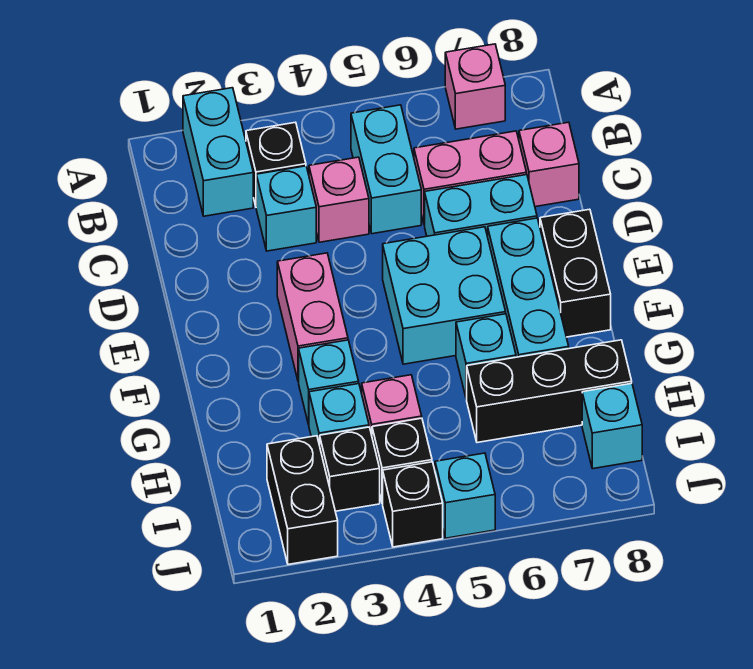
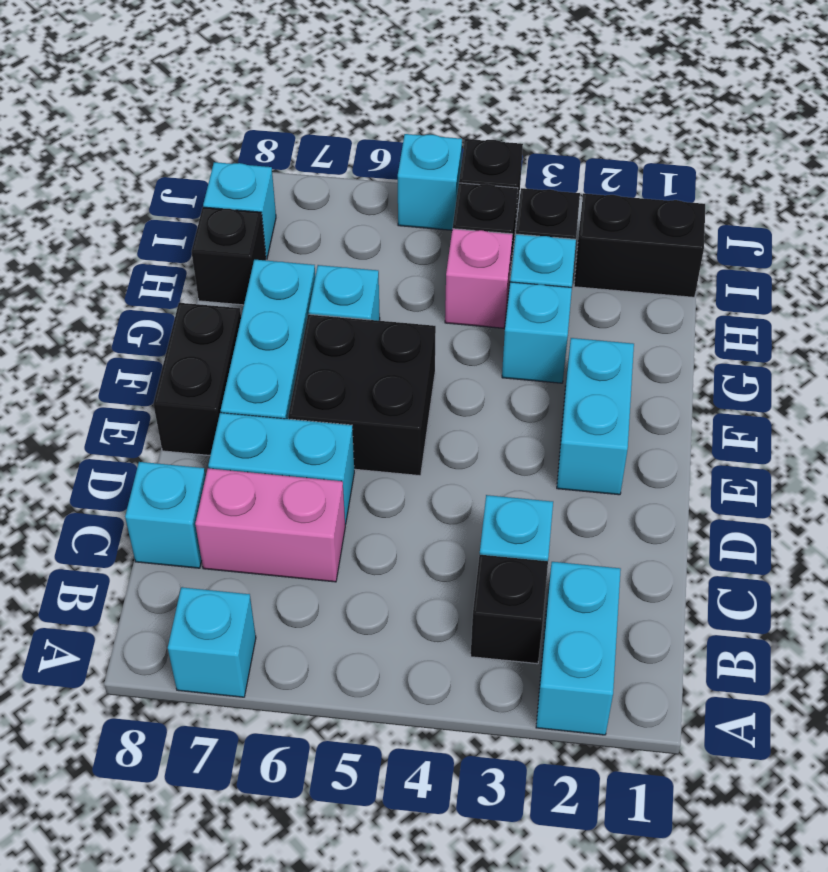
pink 1x1 brick [445,44,505,129] -> cyan 1x1 brick [168,587,256,697]
cyan 1x2 brick [351,105,421,234] -> cyan 1x2 brick moved to [557,338,634,495]
pink 1x1 brick [309,157,369,242] -> none
pink 1x1 brick [519,122,579,207] -> cyan 1x1 brick [125,462,206,568]
pink 1x2 brick [277,253,348,382] -> none
cyan 2x2 brick [383,227,506,364] -> black 2x2 brick [288,314,436,476]
black 1x3 brick [467,340,632,443] -> black 1x1 brick [192,207,266,305]
black 1x2 brick [267,436,338,564] -> black 1x2 brick turned to [574,193,705,297]

